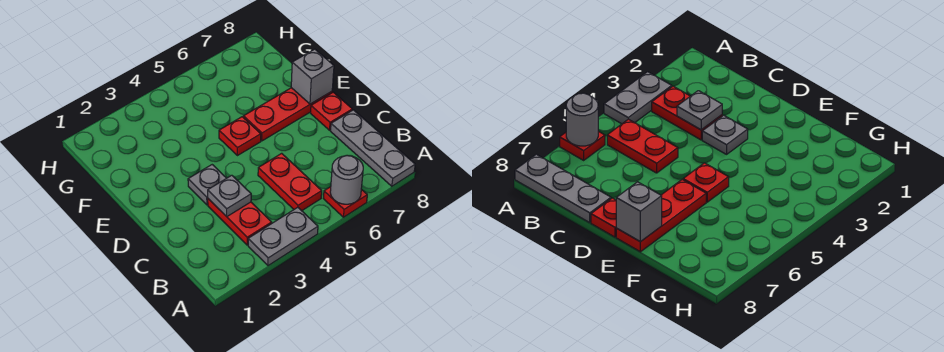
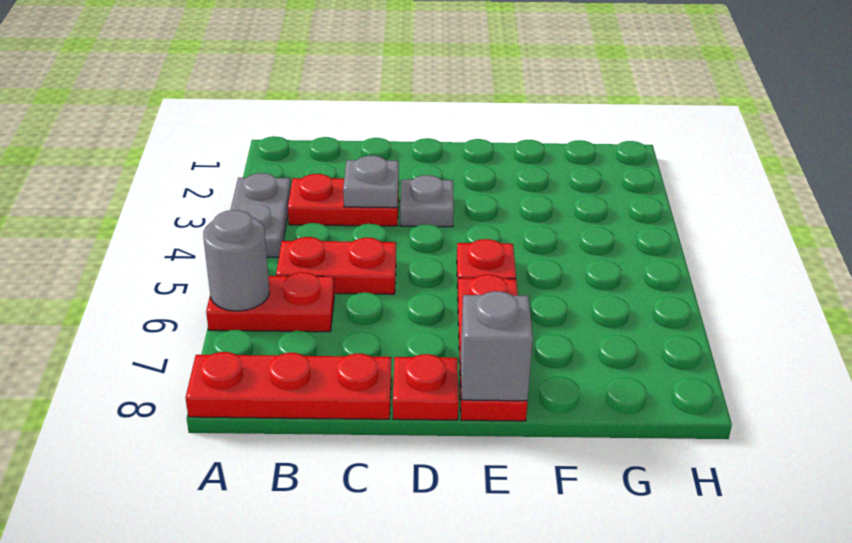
red 1x1 plate [323,187,367,217] -> red 1x2 plate [206,272,334,332]
grey 1x3 plate [331,110,415,186] -> red 1x3 plate [186,352,391,419]

